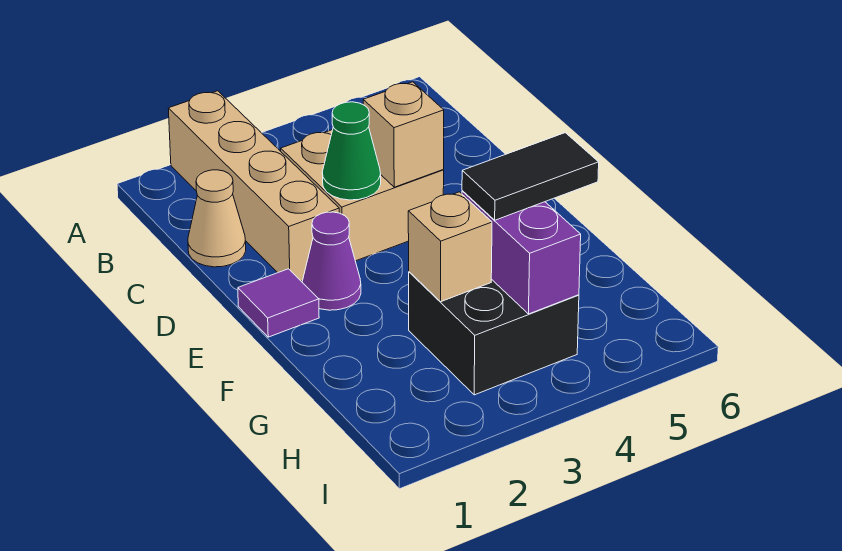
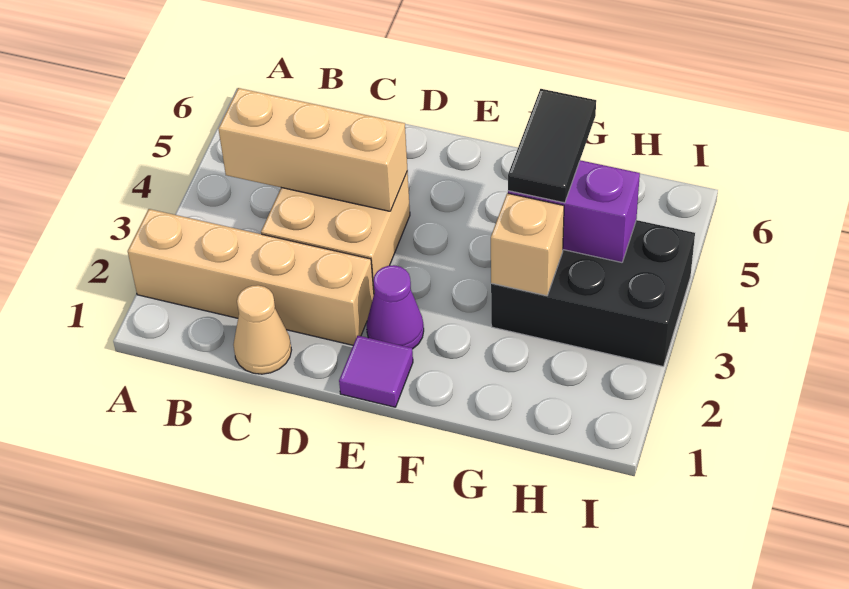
green 1x1 cone [322,102,381,200] -> none
tan 1x1 brick [363,82,444,187] -> tan 1x3 brick [219,88,407,211]
black 2x2 brick [409,272,579,395] -> black 2x3 brick [491,220,695,366]

